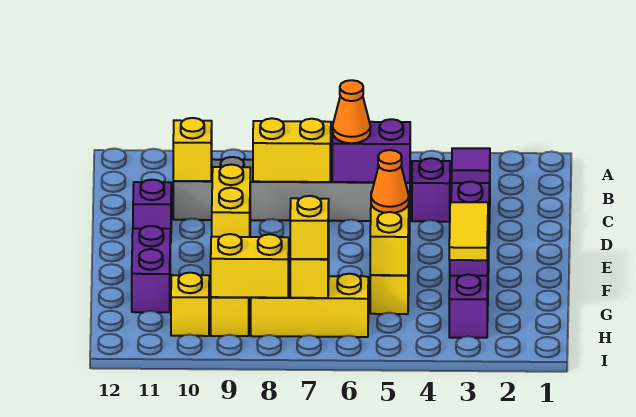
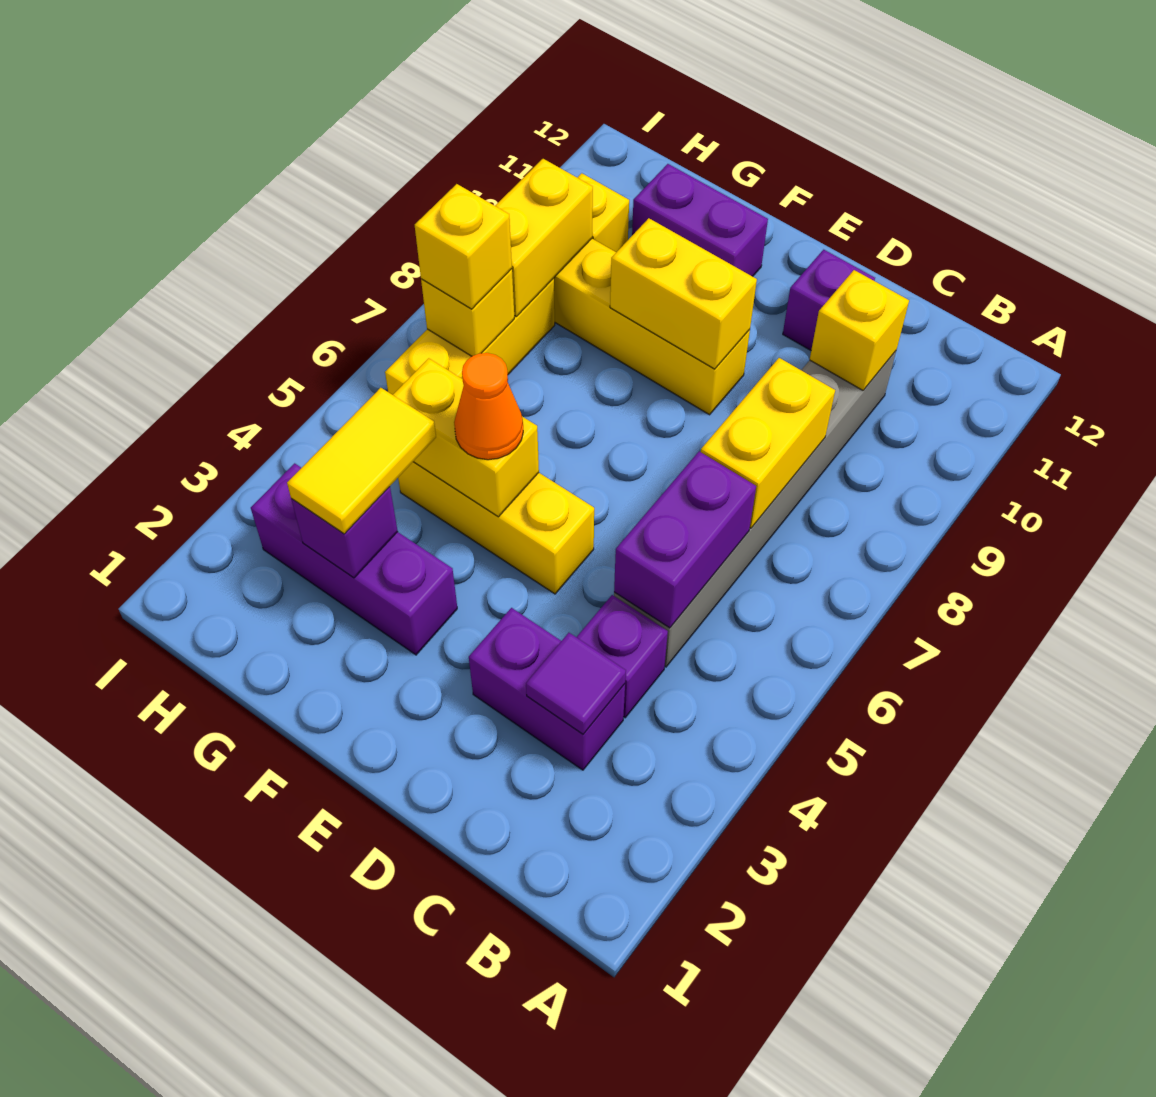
orange 1x1 cone [333,80,370,143] -> none
yellow 1x2 tile [449,202,488,260] -> yellow 1x2 tile turned to [287,388,436,534]

